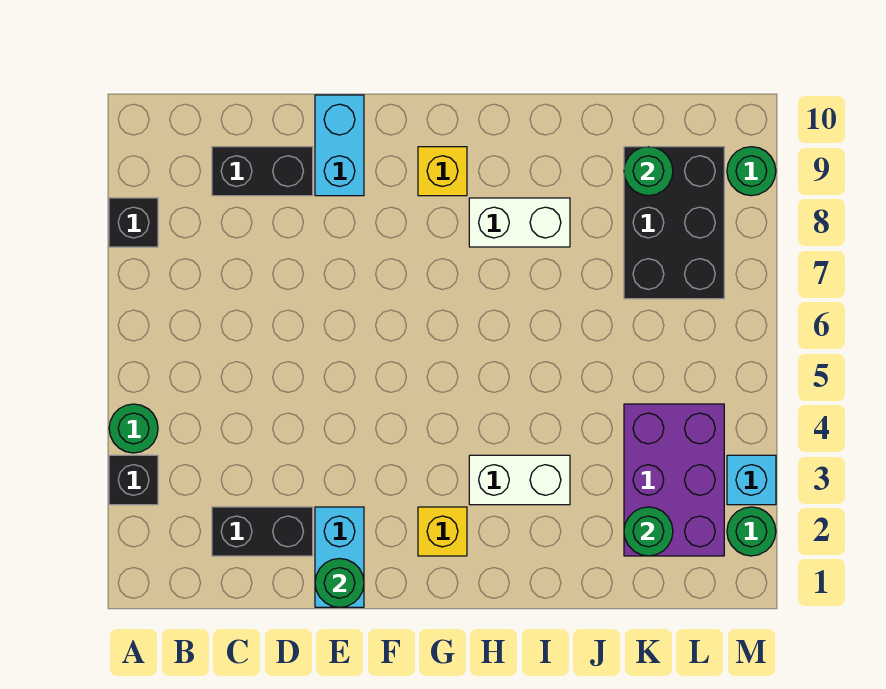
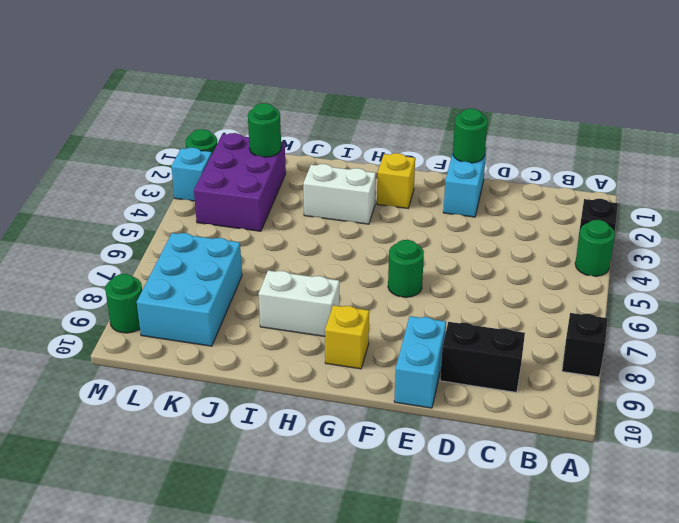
black 1x2 brick [212,507,313,556] -> none
black 2x3 brick [624,147,724,299] -> cyan 2x3 brick [137,233,242,346]
green 1x1 round brick [624,147,673,196] -> green 1x1 round brick moved to [388,240,424,297]

